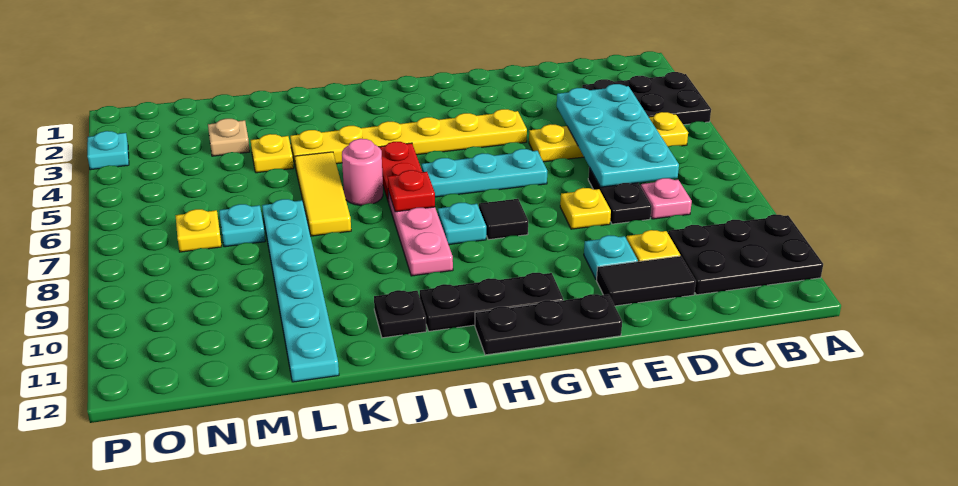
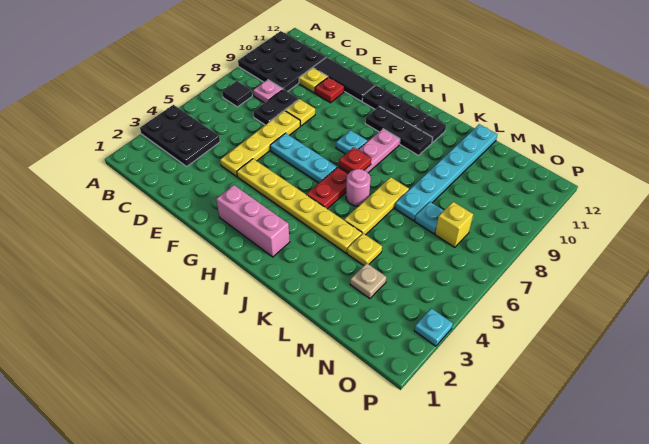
black 2x3 plate [668,214,823,295] -> black 3x3 plate [238,31,326,92]
yellow 1x4 plate [529,112,688,162] -> yellow 1x4 plate turned to [220,111,300,176]
cyan 2x4 plate [557,84,679,187] -> none
black 1x2 tile [596,256,696,306] -> black 1x3 tile [313,57,375,101]
cyan 1x1 plate [584,235,638,280] -> red 1x1 plate [315,77,344,103]
black 1x3 plate [475,294,622,355] -> black 1x3 plate moved to [365,106,433,155]
none -> pink 1x3 brick [216,185,290,257]
black 1x1 tile [479,199,528,240] -> black 1x1 tile moved to [222,81,252,107]
yellow 1x3 tile [295,152,351,236] -> yellow 1x3 plate [344,177,409,235]
yellow 1x1 plate [176,209,222,252] -> yellow 1x1 brick [435,202,473,247]

